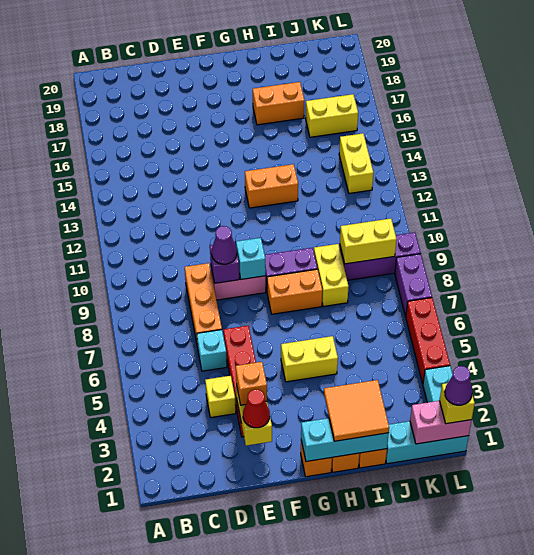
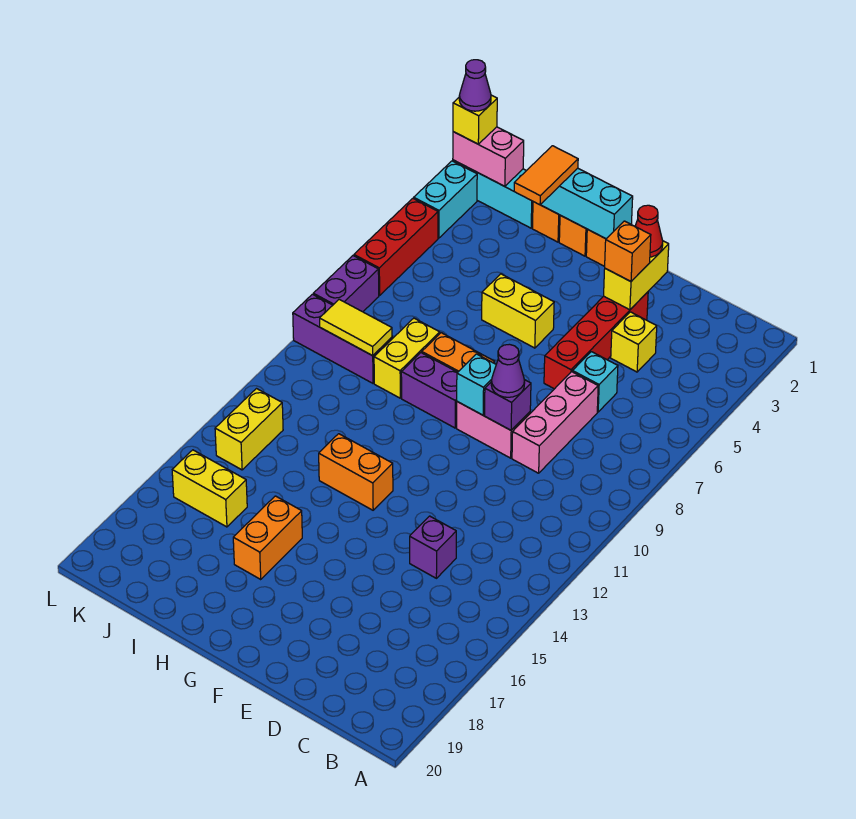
orange 1x3 brick [185,263,222,347] -> pink 1x3 brick [512,372,598,473]
none -> purple 1x1 brick [410,516,456,578]
orange 2x2 tile [324,380,389,441] -> orange 1x2 tile [514,146,578,205]
orange 1x2 brick [253,82,305,125] -> orange 1x2 brick turned to [233,496,302,579]
yellow 1x2 brick [340,219,397,264] -> yellow 1x2 tile [320,299,392,356]

